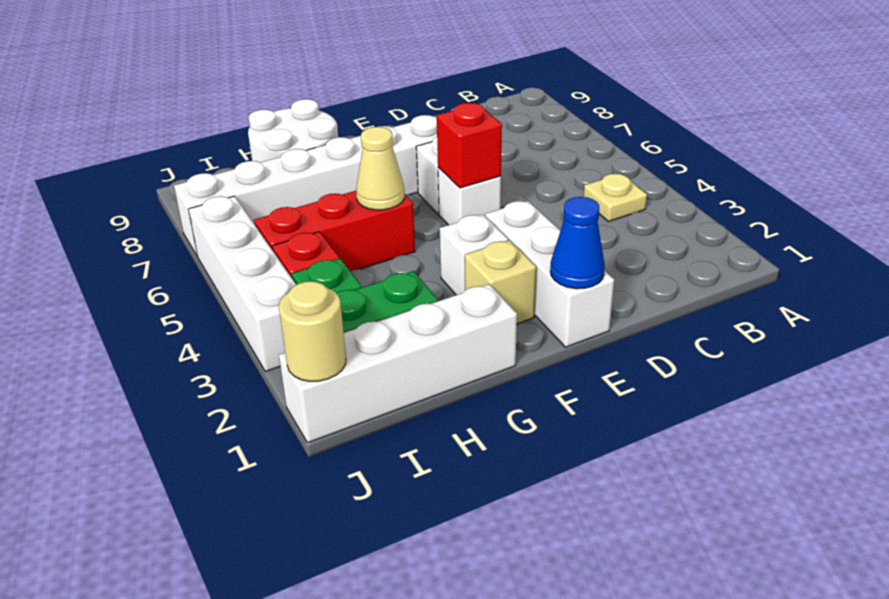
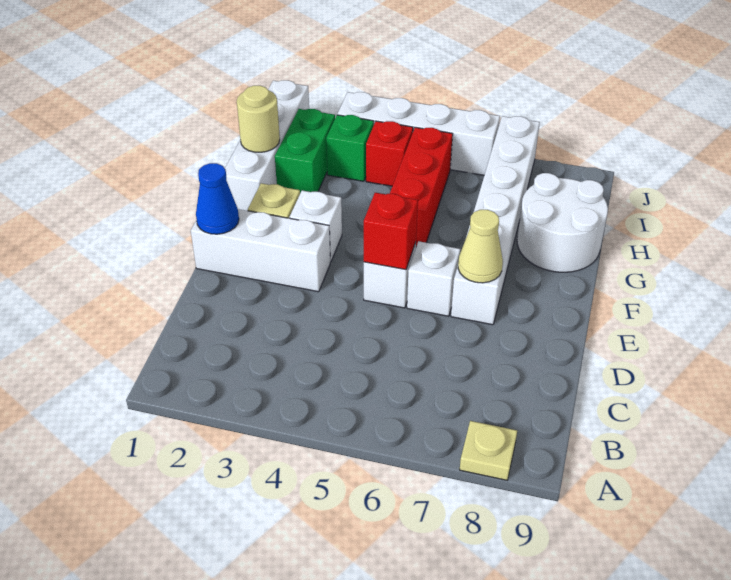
tan 1x1 plate [584,174,647,222] -> tan 1x1 plate moved to [460,421,517,480]
tan 1x1 cone [356,127,404,210] -> tan 1x1 cone moved to [458,210,503,283]
tan 1x1 round brick [279,281,346,381] -> tan 1x1 round brick moved to [237,86,280,152]

